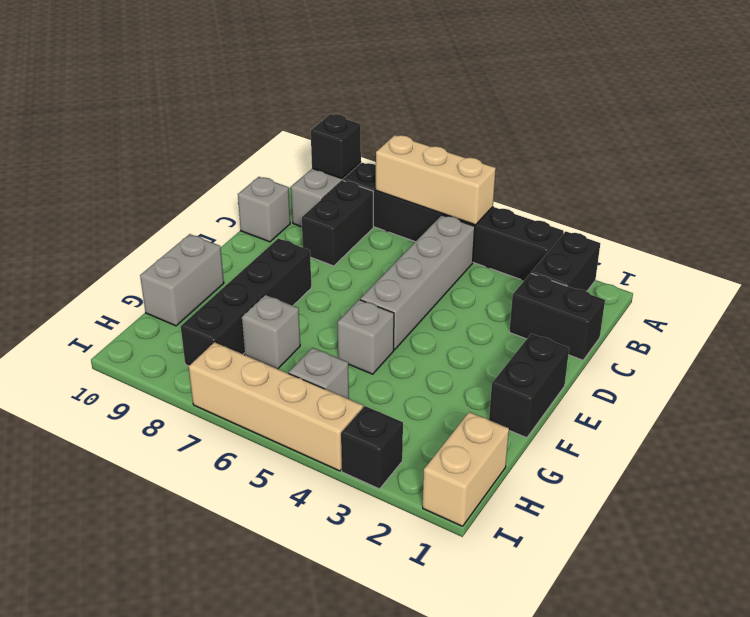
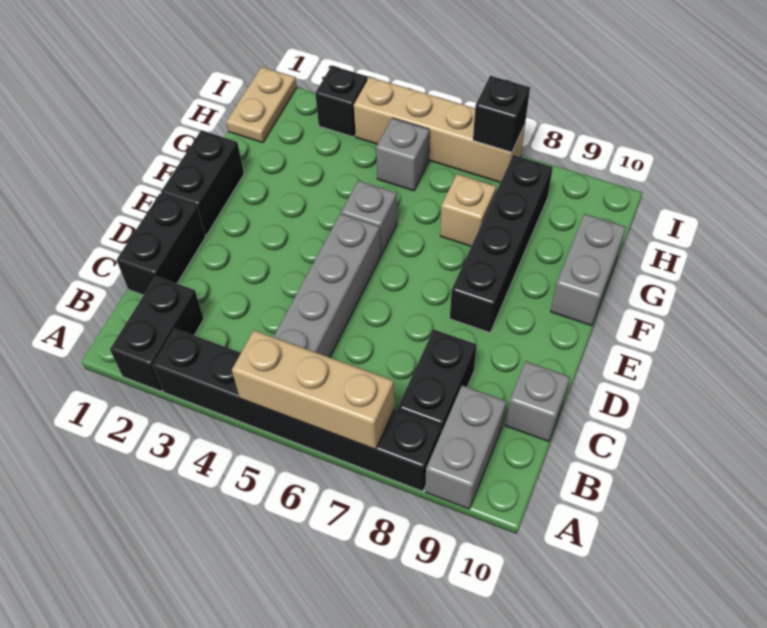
black 1x1 brick [311,114,361,179] -> black 1x1 brick moved to [473,76,530,152]
black 1x2 brick [509,273,605,360] -> black 1x2 brick turned to [116,194,206,295]
grey 1x1 brick [242,295,300,369] -> tan 1x1 brick [440,174,496,246]
tan 1x2 brick [423,412,509,526] -> tan 1x2 plate [226,67,297,143]

